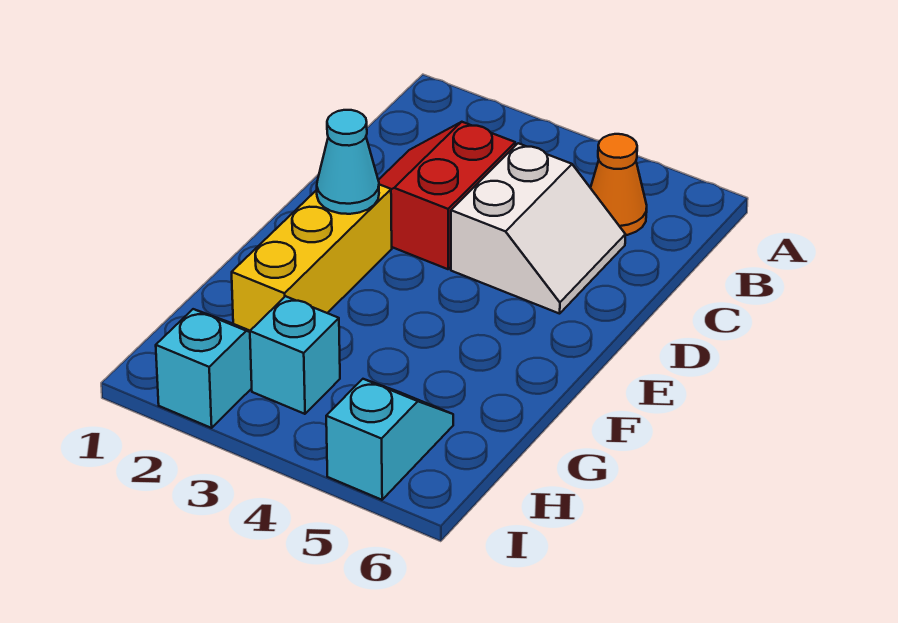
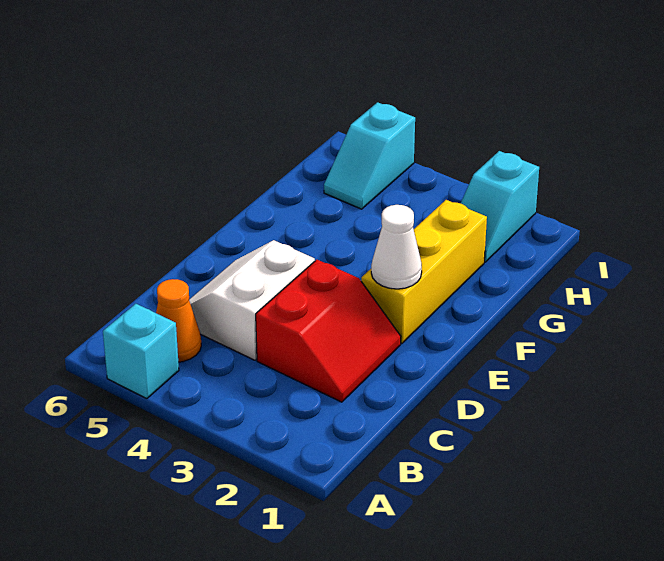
cyan 1x1 cone [317,110,379,214] -> white 1x1 cone [371,205,422,289]
cyan 1x1 brick [250,296,340,414] -> cyan 1x1 brick moved to [103,304,179,399]

